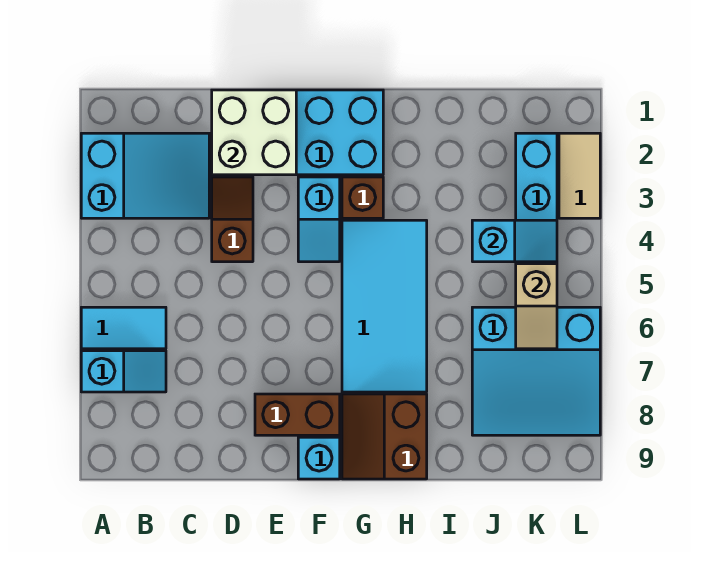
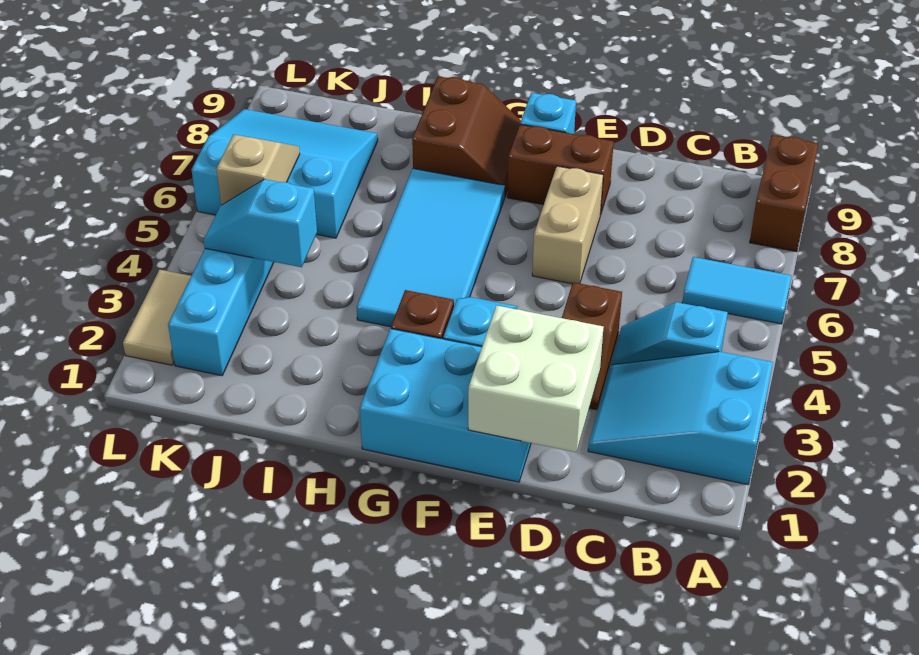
cyan 1x2 slope [81,351,166,392] -> cyan 1x2 slope moved to [611,302,728,365]
none -> brown 1x2 brick [750,135,818,252]
none -> tan 1x2 brick [532,166,603,284]

